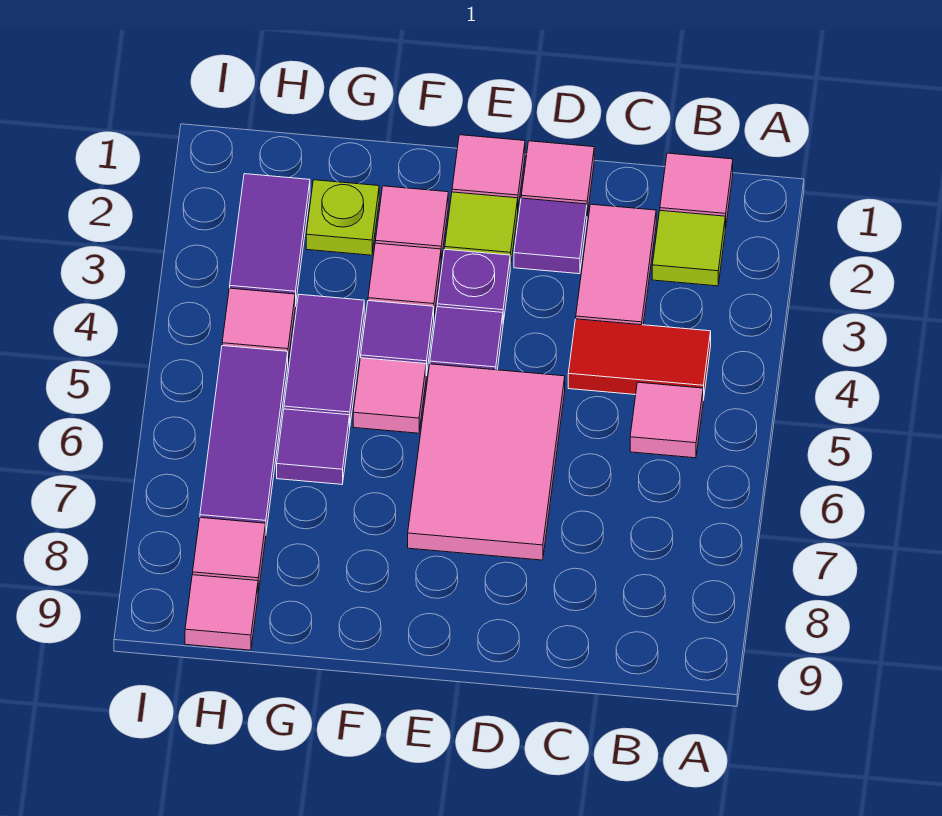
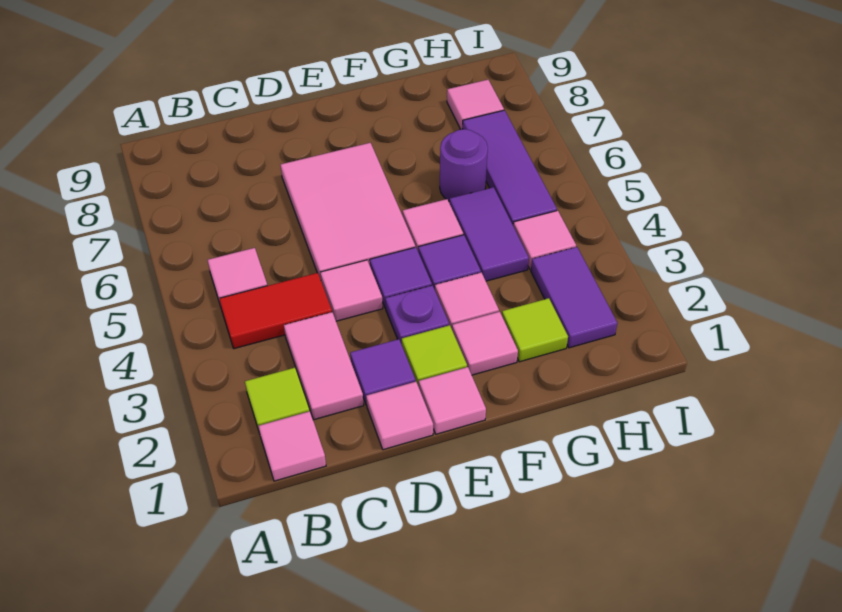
lime 1x1 plate [306,180,379,255] -> lime 1x1 tile [502,298,568,362]
purple 1x1 tile [277,409,350,484] -> purple 1x1 round brick [440,129,488,201]
pink 1x1 tile [185,575,258,650] -> pink 1x1 tile moved to [320,260,383,321]

